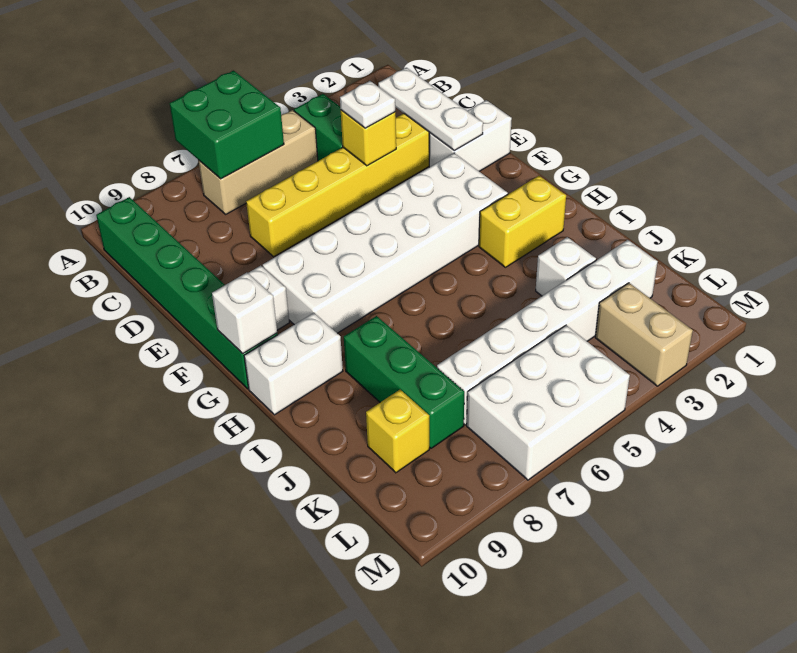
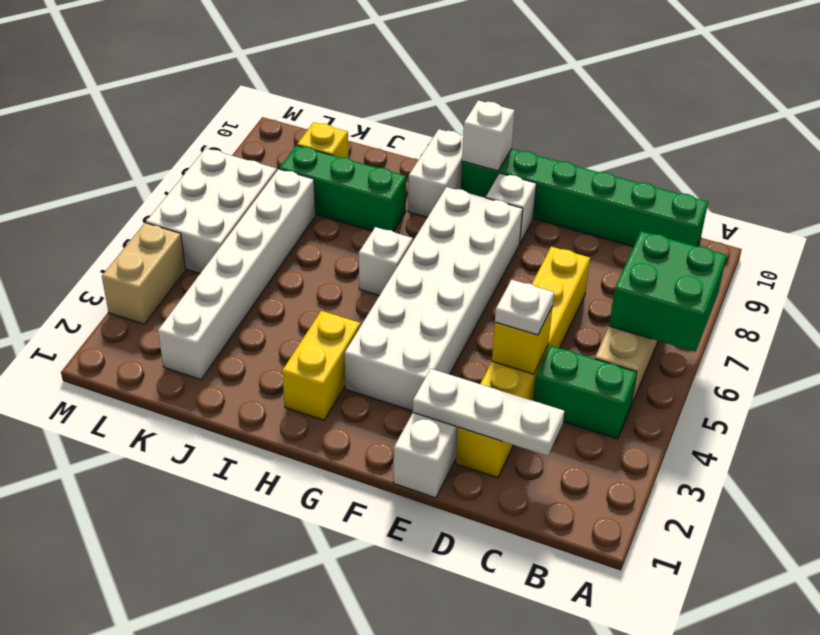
white 1x1 brick [536,237,596,296] -> white 1x1 brick moved to [359,227,413,296]
tan 1x2 brick [595,283,693,386] -> tan 1x2 brick turned to [102,223,186,324]

